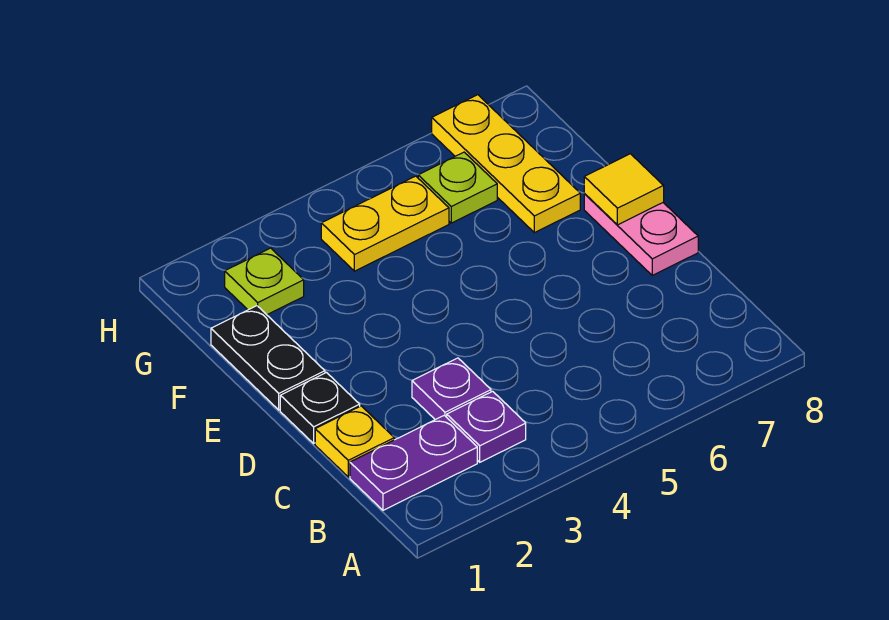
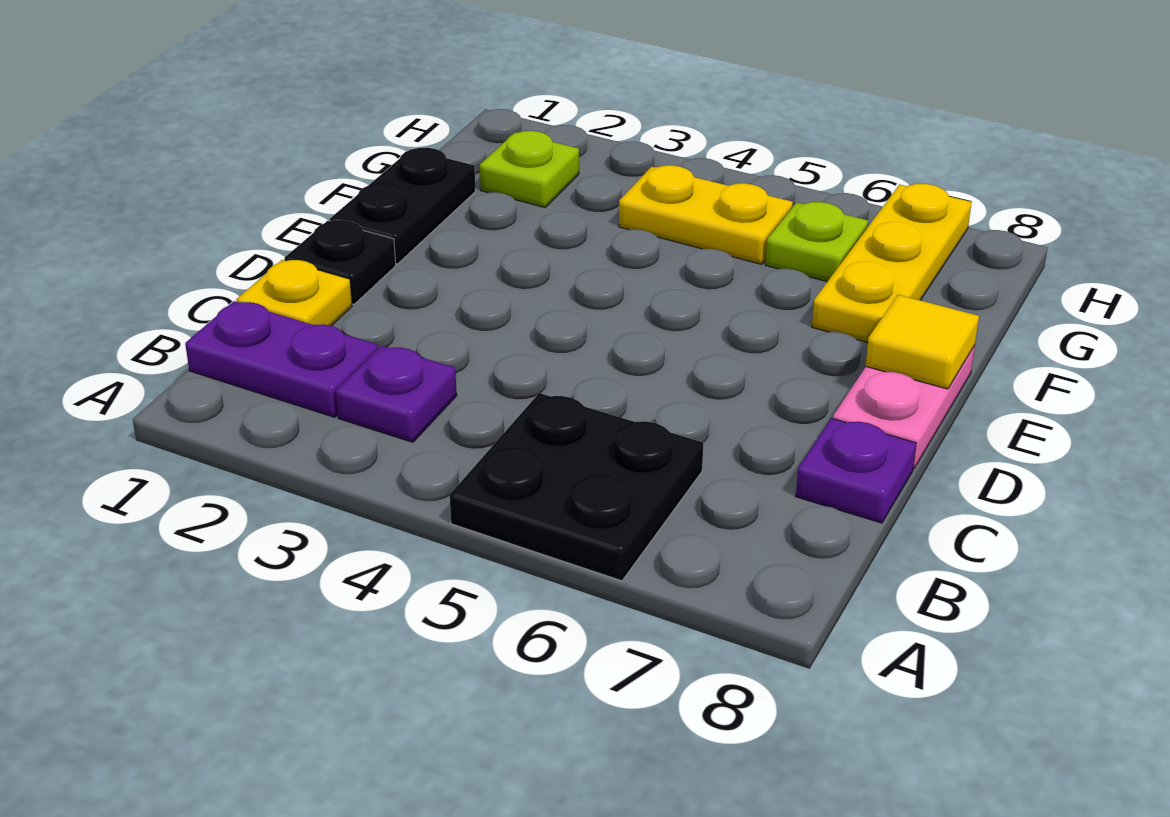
none -> black 2x2 plate [450,393,703,581]
purple 1x1 plate [412,358,491,420] -> purple 1x1 plate moved to [796,418,916,523]

